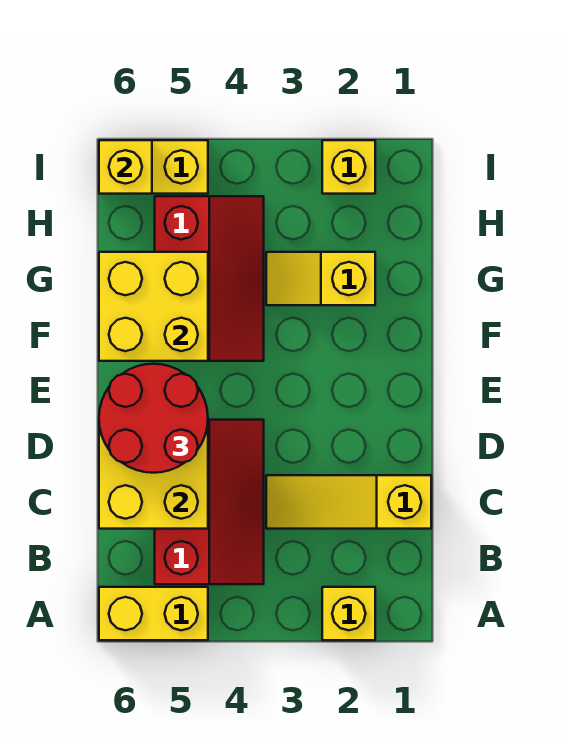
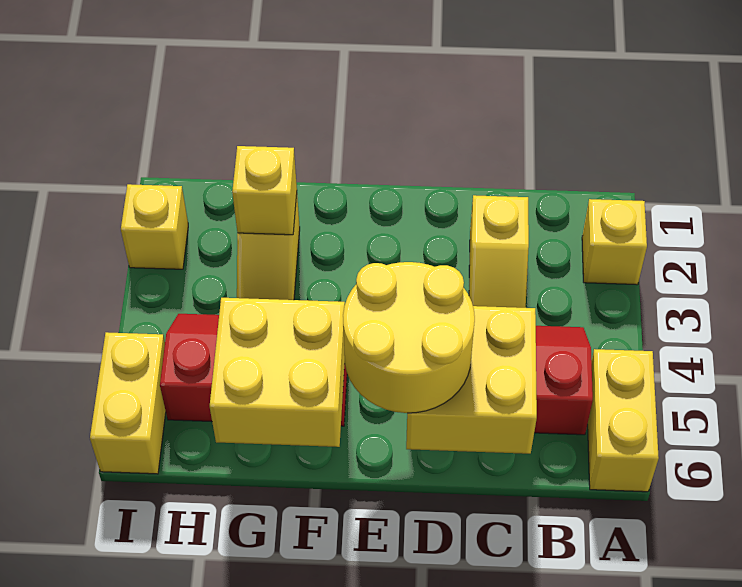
yellow 1x3 slope [266,475,431,529] -> yellow 1x2 slope [469,195,529,308]
red 2x2 round brick [99,364,208,473] -> yellow 2x2 round brick [343,262,475,413]
yellow 1x1 brick [99,140,152,194] -> yellow 1x1 brick moved to [232,146,297,235]

